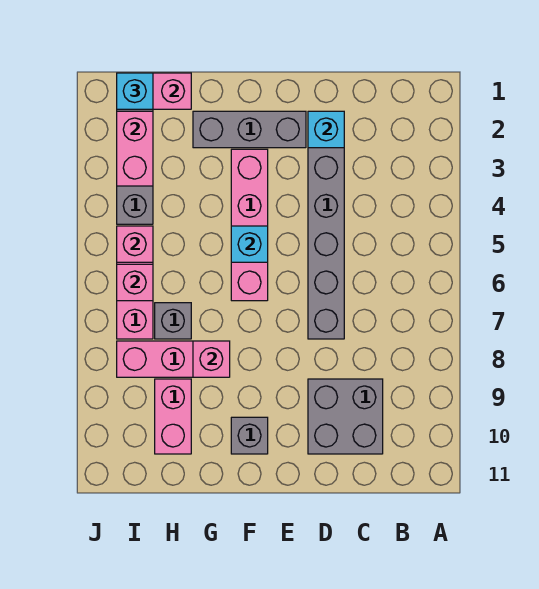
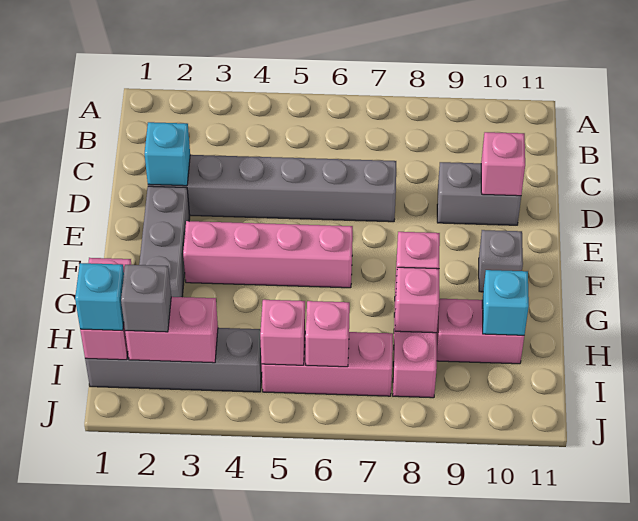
grey 2x2 brick [308,379,383,454] -> grey 1x2 brick [437,162,521,225]
none -> pink 1x1 brick [481,132,525,196]
cyan 1x1 brick [231,226,268,262] -> cyan 1x1 brick moved to [482,270,529,335]
grey 1x1 brick [155,303,191,339] -> grey 1x1 brick moved to [121,265,171,332]
none -> pink 1x1 brick [395,267,439,333]

